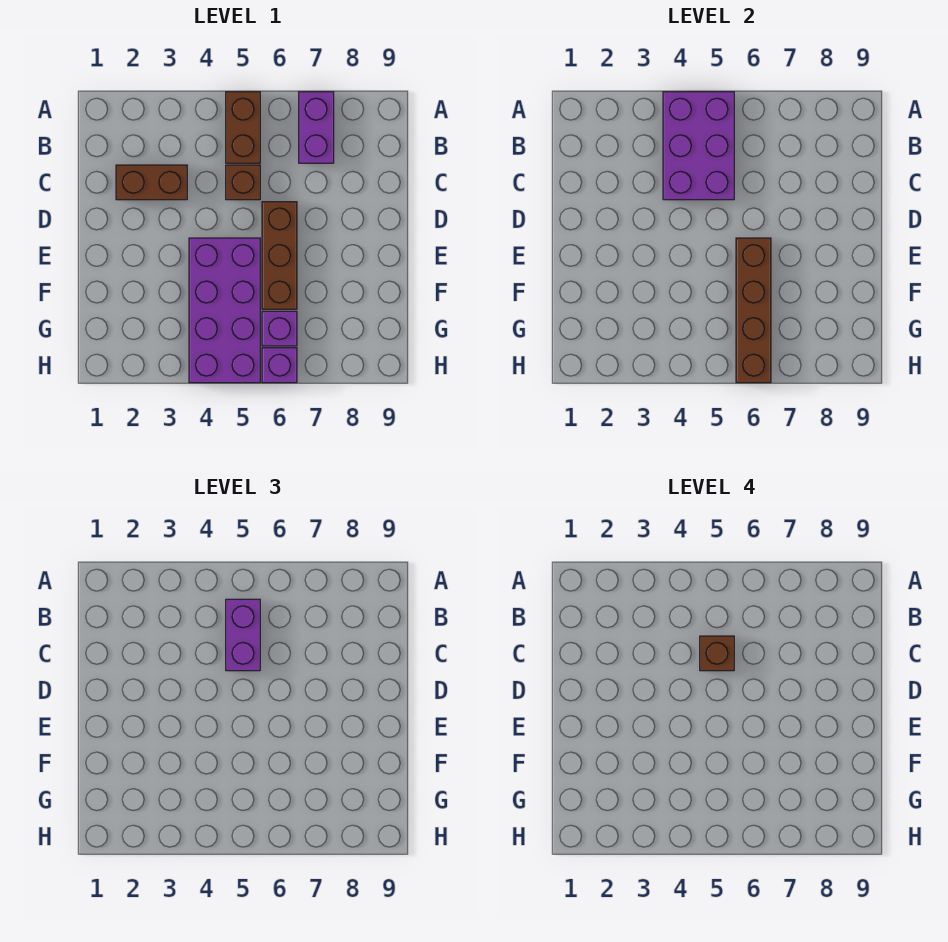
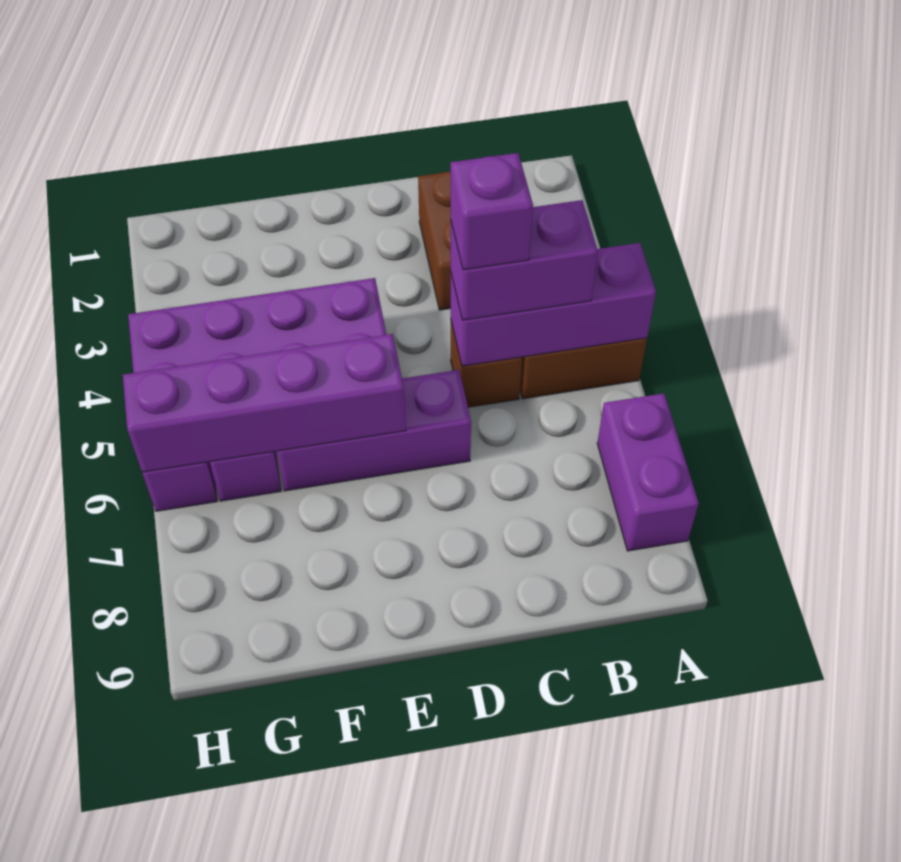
purple 2x3 brick [663,92,734,200] -> purple 1x3 brick [451,243,656,366]
purple 1x2 brick [299,92,334,163] -> purple 1x2 brick turned to [597,393,699,551]
brown 1x1 brick [700,636,734,671] -> purple 1x1 brick [451,153,533,270]
brown 1x3 brick [262,202,297,309] -> purple 1x3 brick [277,370,471,491]
brown 1x4 brick [736,238,771,383] -> purple 1x4 brick [123,334,406,472]

